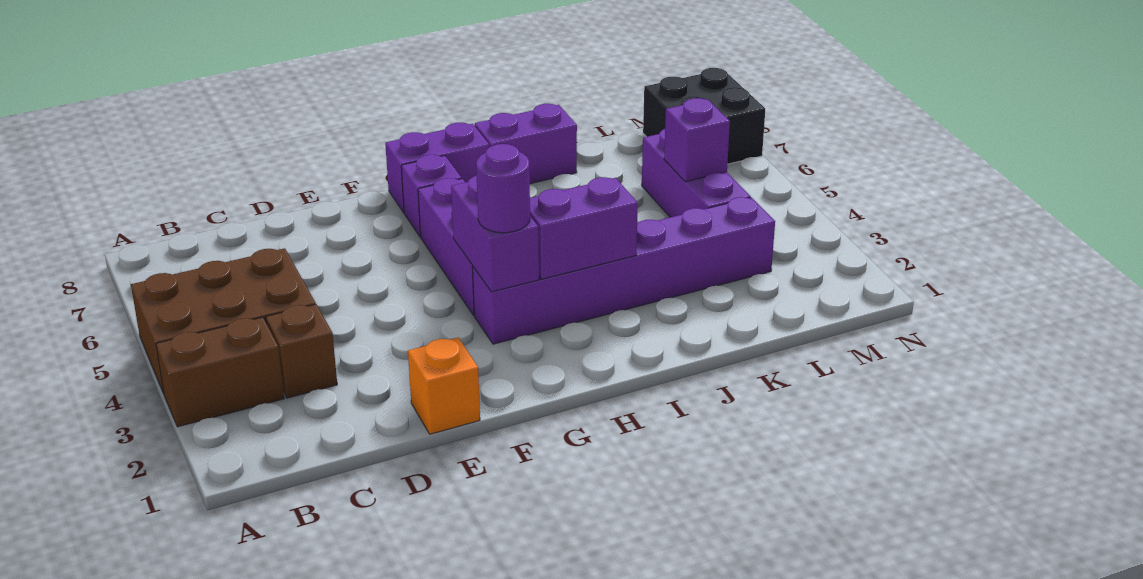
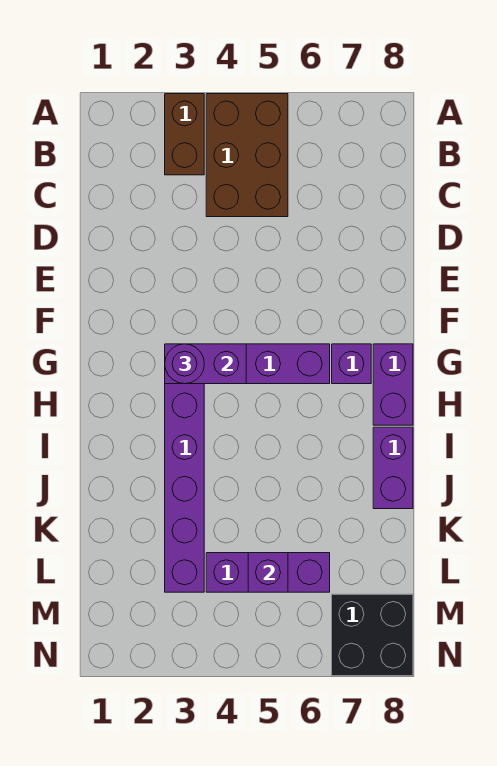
brown 1x1 brick [266,304,337,398] -> none
orange 1x1 brick [408,338,480,434] -> none
purple 1x2 brick [530,177,638,279] -> none

